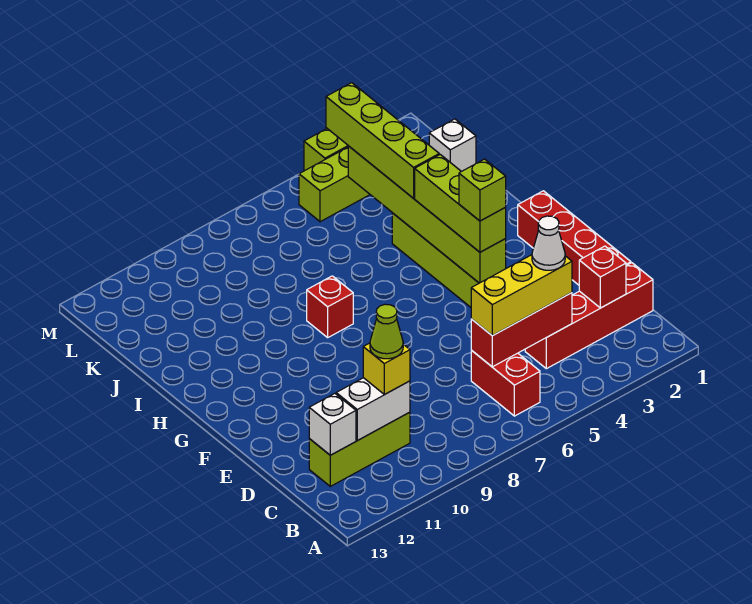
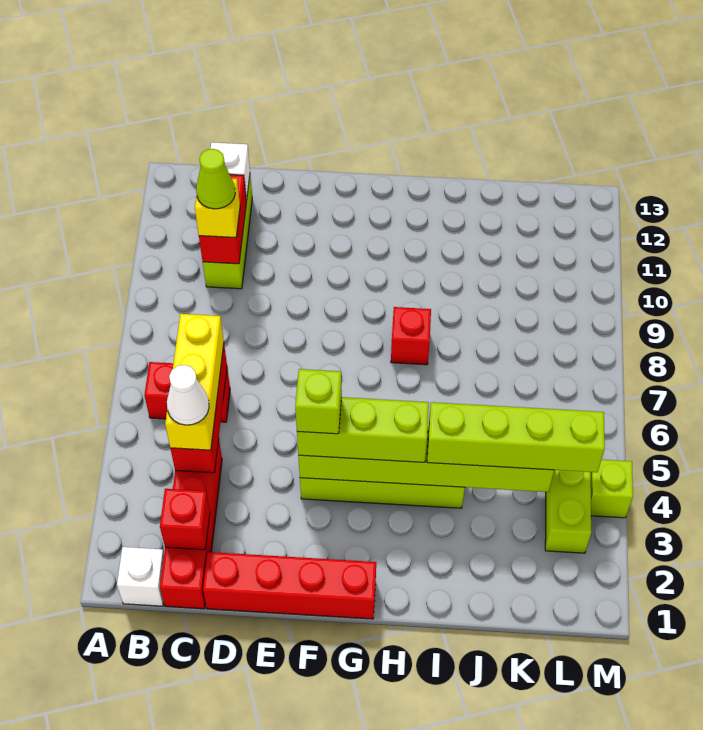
white 1x2 brick [336,378,410,441] -> red 1x2 brick [199,175,246,264]
white 1x1 brick [429,119,476,172] -> white 1x1 brick moved to [117,547,164,606]

